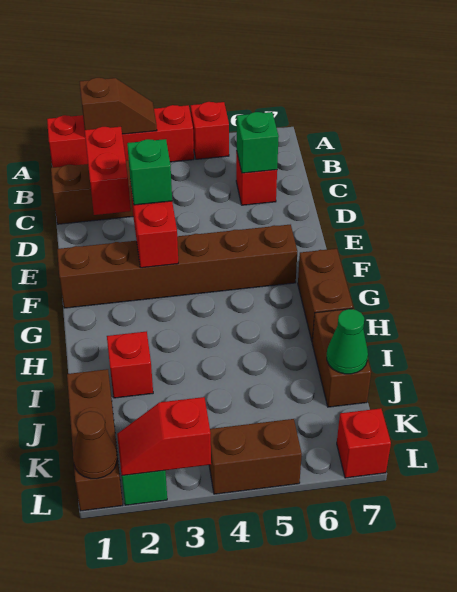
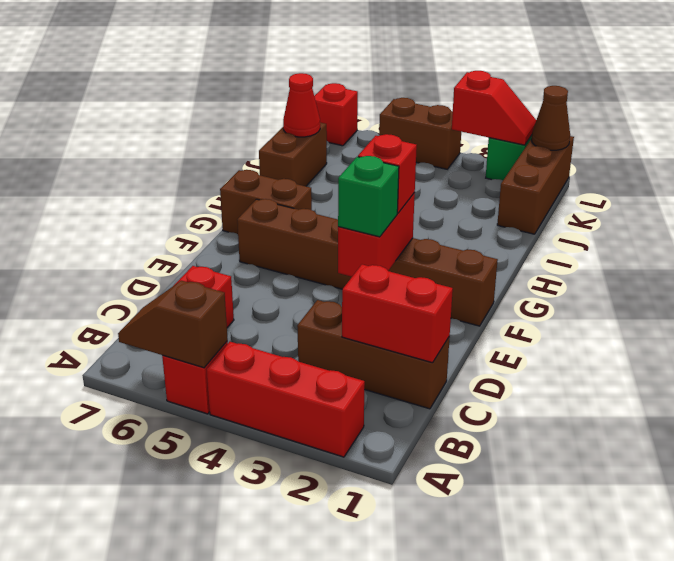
red 1x4 brick [47,105,194,168] -> red 1x3 brick [206,342,365,457]
brown 1x2 slope [80,78,157,134] -> brown 1x2 slope moved to [118,281,228,368]
red 1x2 brick [85,127,131,215] -> red 1x2 brick turned to [342,264,453,363]
green 1x1 brick [237,112,279,173] -> none
brown 1x2 brick [298,249,353,342] -> brown 1x2 brick turned to [220,170,312,234]
red 1x1 brick [107,331,153,398] -> red 1x1 brick moved to [358,134,417,213]
green 1x1 cone [327,309,368,374] -> red 1x1 cone [283,73,320,137]

